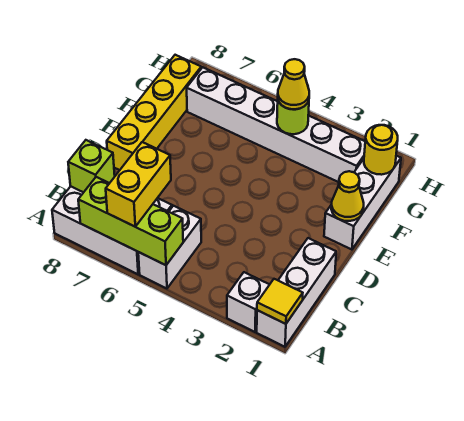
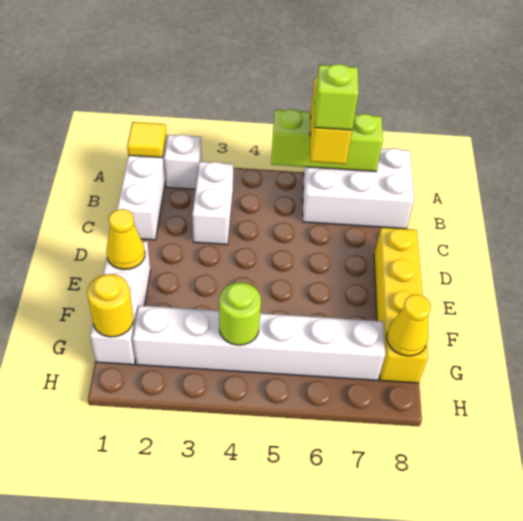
white 1x2 brick [138,206,201,288] -> white 1x2 brick moved to [192,162,233,245]
lime 1x1 brick [68,140,115,192] -> lime 1x1 brick moved to [314,64,359,130]
yellow 1x1 cone [278,59,309,109] -> yellow 1x1 cone moved to [387,294,431,356]

